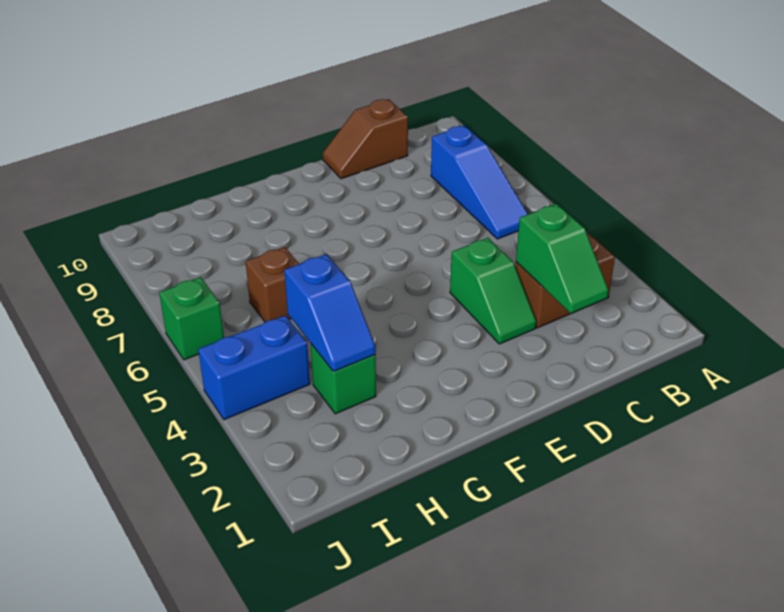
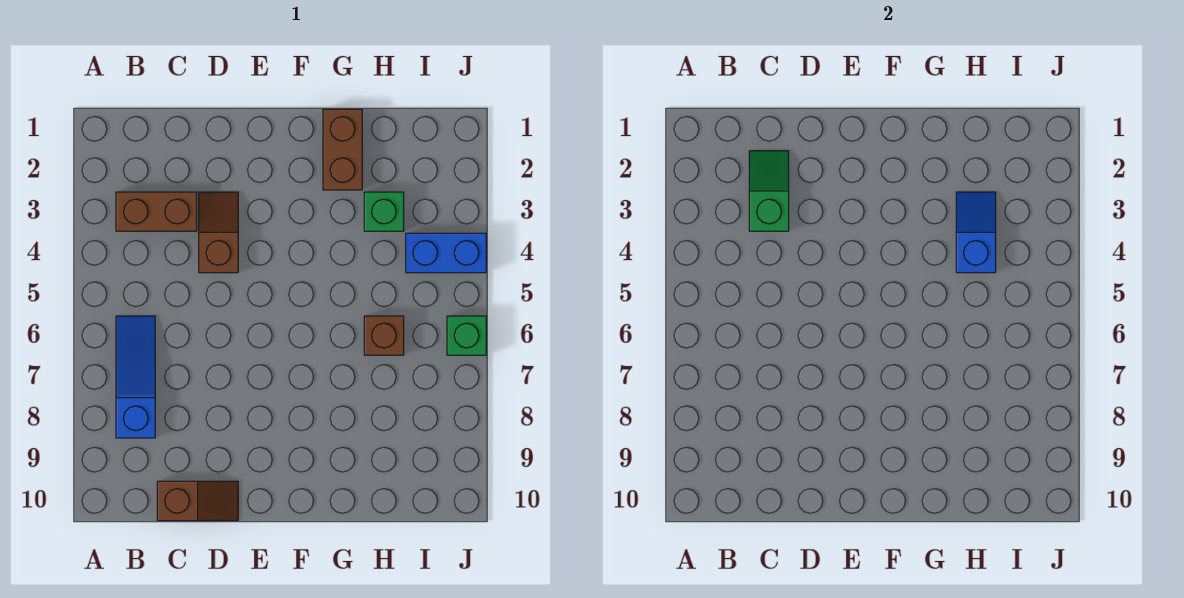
green 1x2 slope [450,238,536,344] -> brown 1x2 slope [199,192,238,273]
none -> brown 1x2 brick [323,109,362,190]

